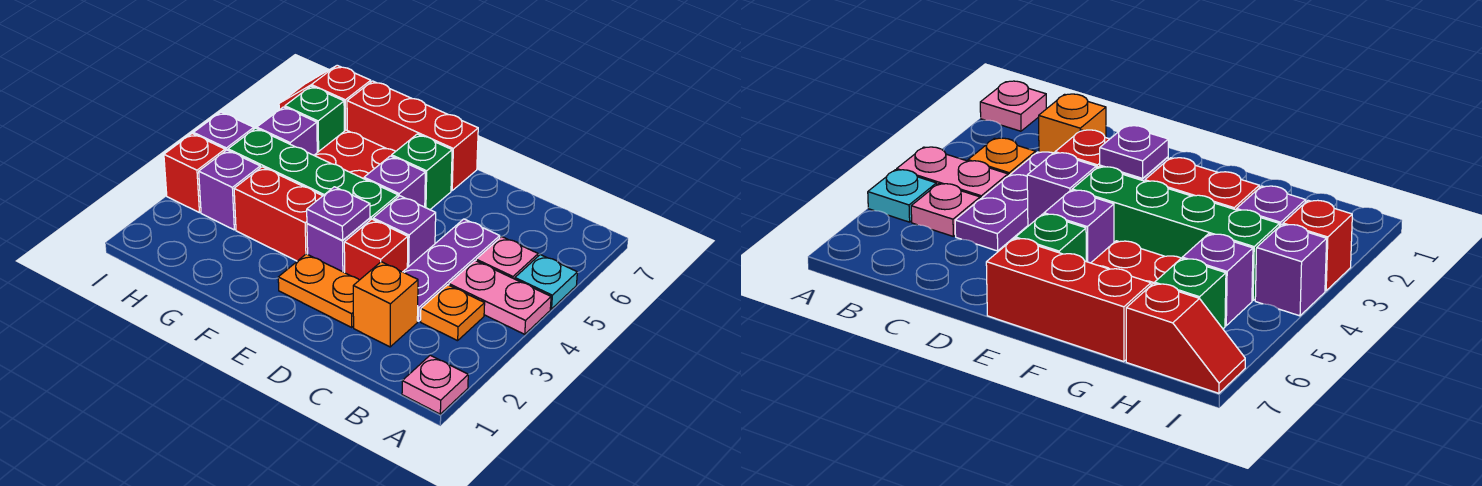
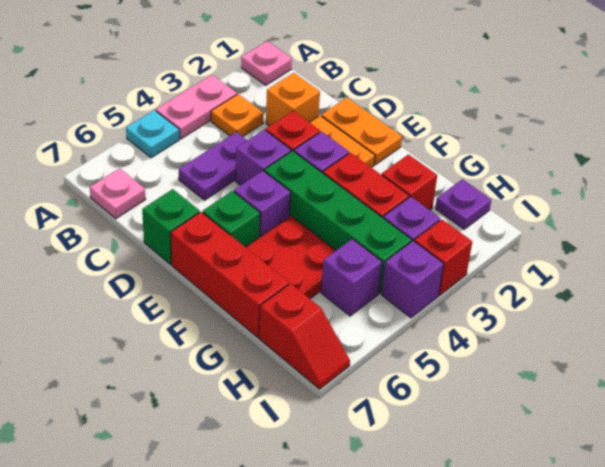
pink 1x2 plate [449,261,551,334] -> pink 1x2 plate turned to [156,75,237,139]
pink 1x1 plate [476,237,538,279] -> pink 1x1 plate moved to [90,168,146,219]
purple 1x3 plate [403,219,500,321] -> purple 1x2 plate [179,132,247,200]
none -> orange 1x2 plate [321,98,402,165]
purple 1x1 plate [307,187,370,240] -> purple 1x1 plate moved to [435,179,491,229]
none -> red 1x1 brick [382,154,437,210]
green 1x1 brick [285,86,344,152] -> green 1x1 brick moved to [142,189,200,264]

